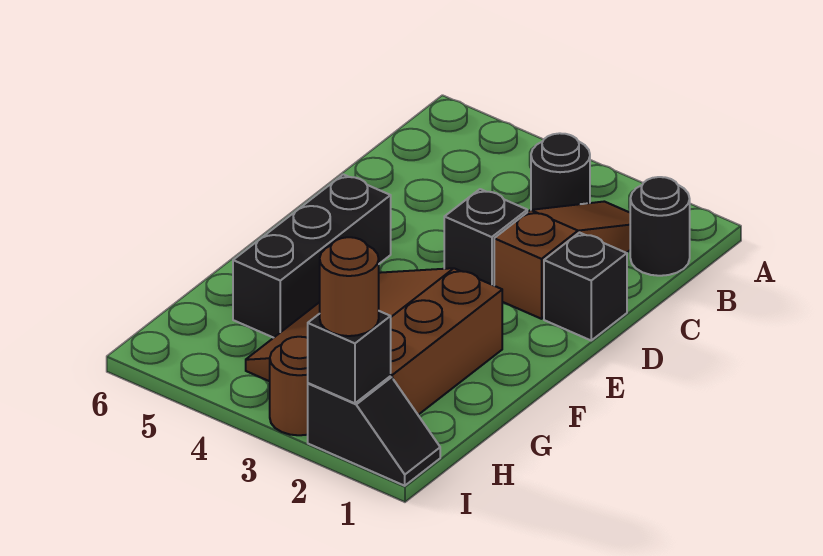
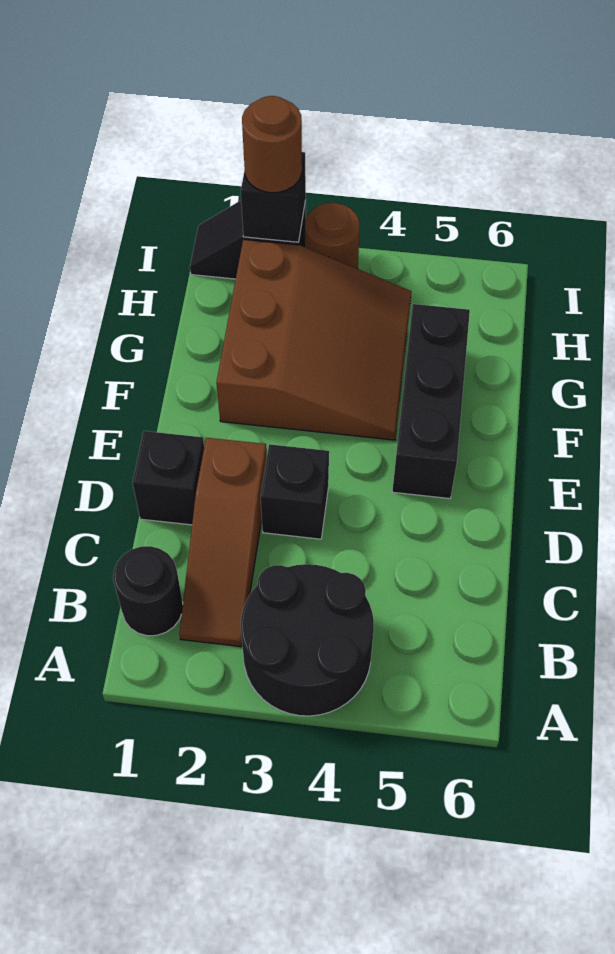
black 1x1 round brick [531,133,590,210] -> black 2x2 round brick [241,564,374,716]

